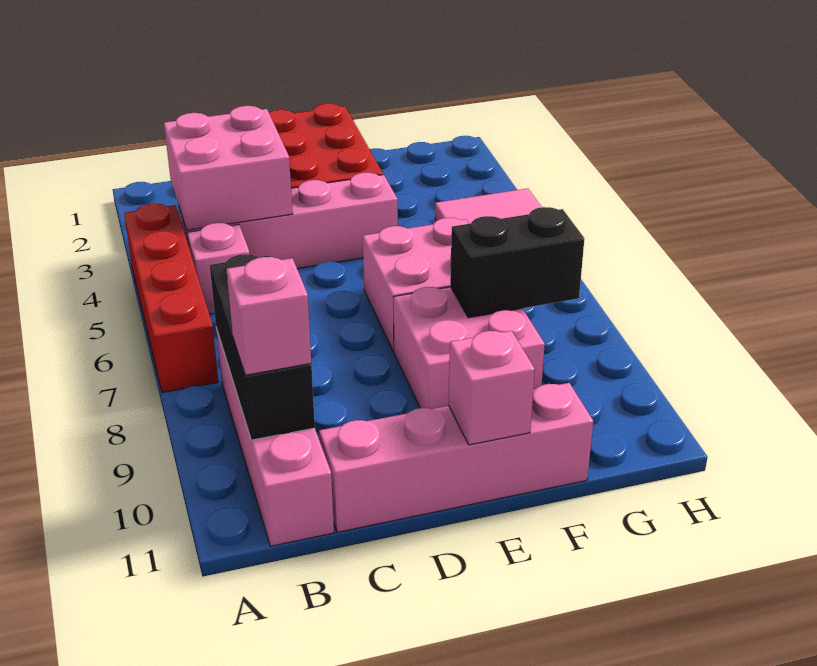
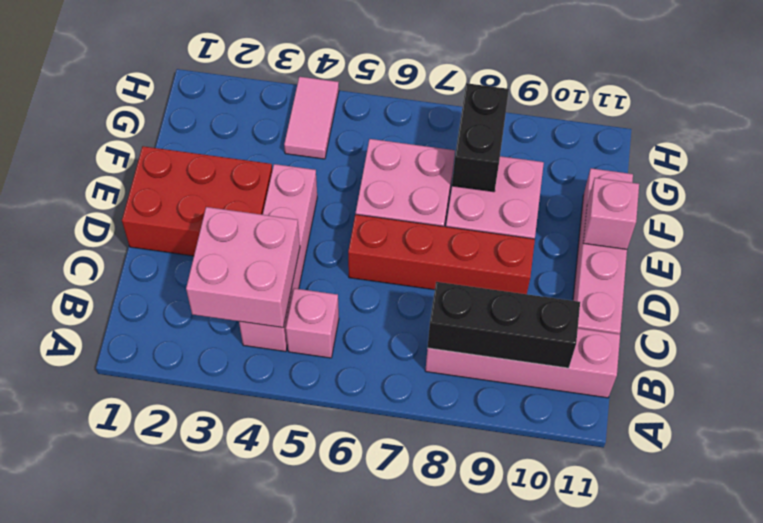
red 1x4 brick [124,203,219,393] -> red 1x4 brick moved to [348,214,535,294]
pink 1x1 brick [226,257,311,375] -> none

